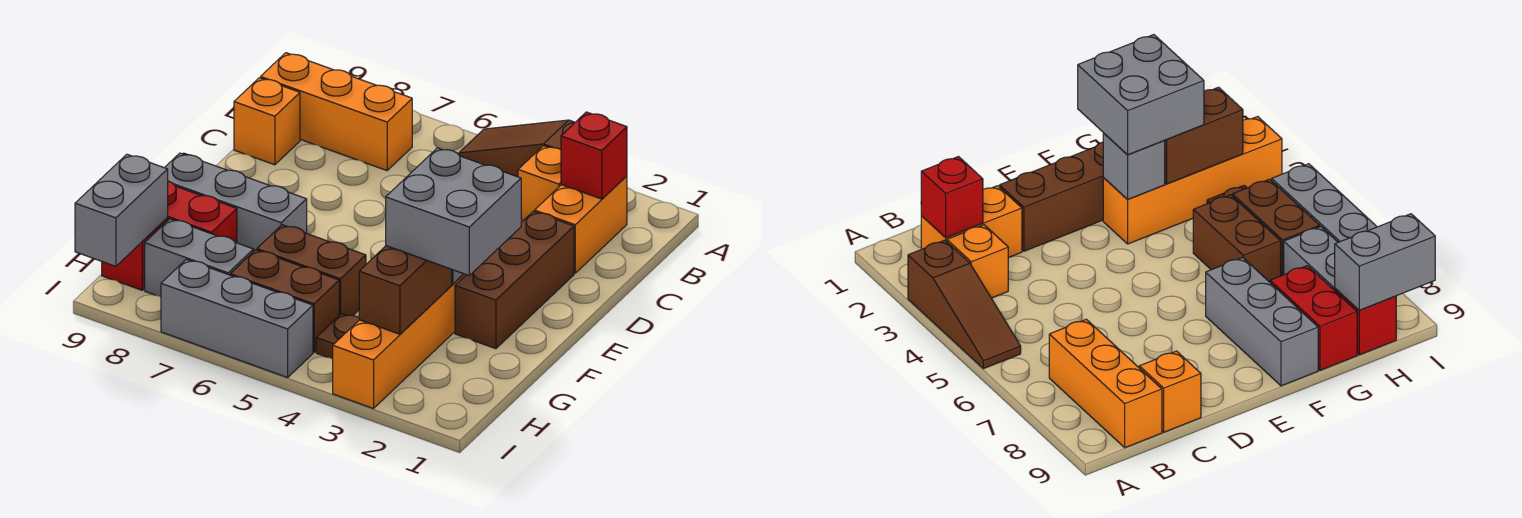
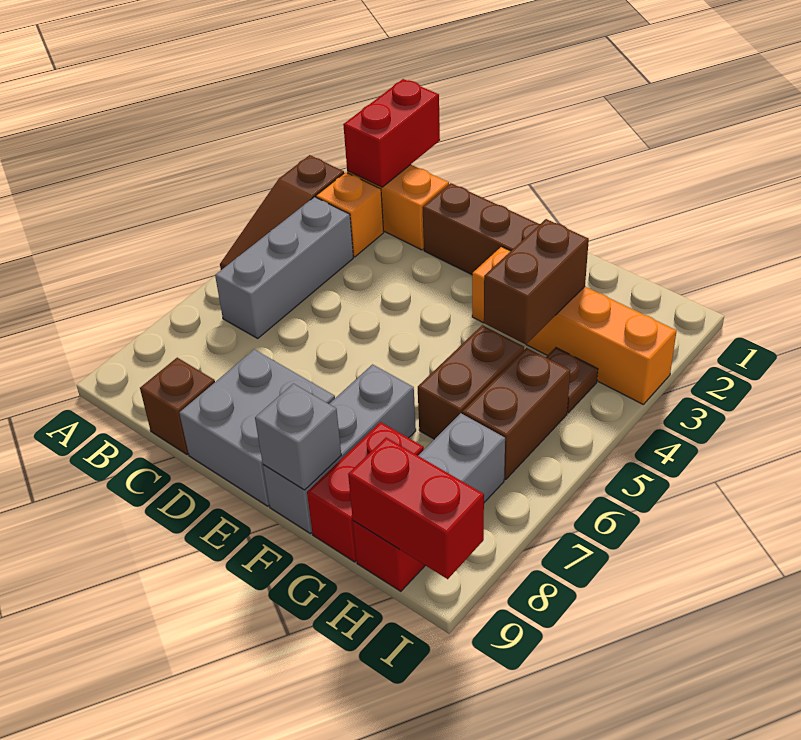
red 1x1 brick [561,112,627,199] -> red 1x2 brick [343,79,440,187]
orange 1x3 brick [261,53,412,171] -> none
orange 1x1 brick [234,78,300,165] -> brown 1x1 brick [140,357,215,455]
grey 2x2 brick [386,148,521,275] -> grey 2x2 brick moved to [180,349,335,506]
grey 1x1 brick [1103,133,1165,199] -> grey 1x1 brick moved to [255,384,341,490]
brown 1x2 brick [359,246,452,334] -> brown 1x2 brick turned to [484,219,589,344]
grey 1x2 brick [75,154,168,266] -> red 1x2 brick [348,438,484,579]
grey 1x3 brick [161,260,313,377] -> grey 1x3 brick moved to [215,197,353,338]

